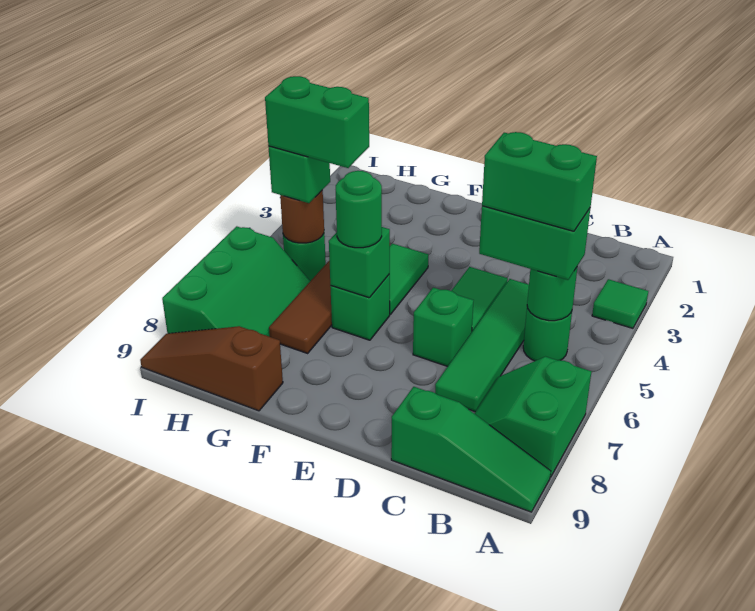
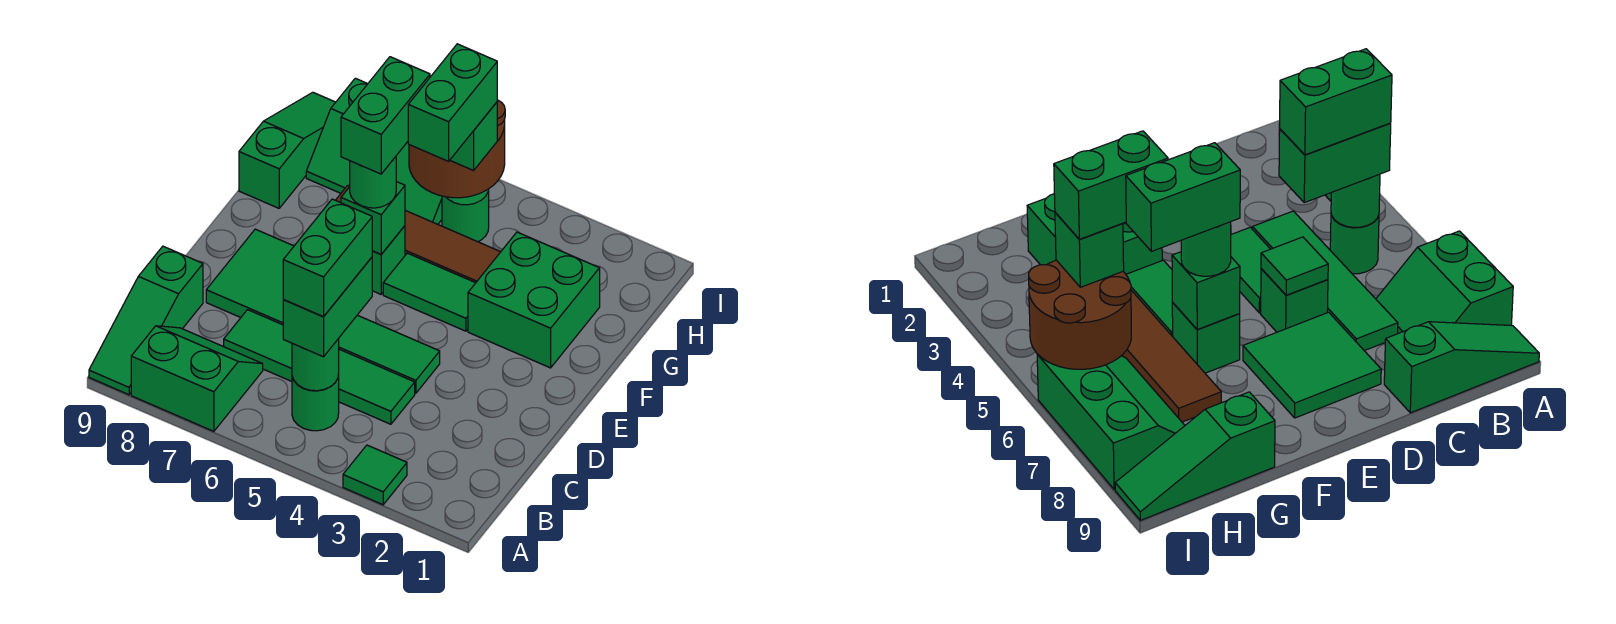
none -> green 1x1 tile [1261,237,1328,295]
none -> green 2x2 tile [206,229,294,325]
none -> green 2x2 brick [468,232,600,368]
none -> green 1x2 brick [341,57,430,174]
brown 1x3 slope [140,326,283,411] -> green 1x3 slope [239,92,336,208]
brown 1x1 round brick [280,190,324,243] -> brown 2x2 round brick [409,100,505,198]

